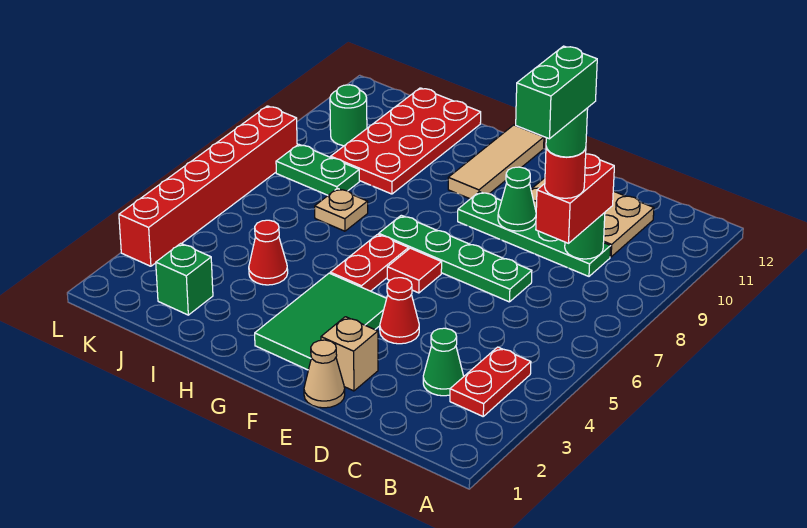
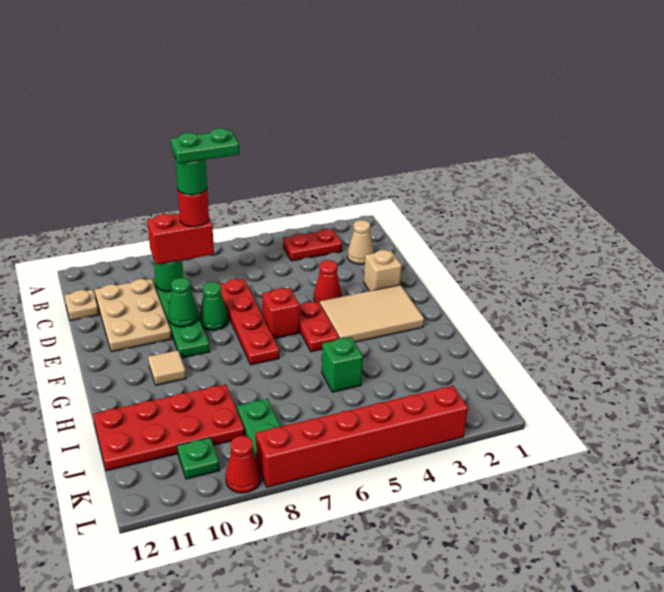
green 1x1 cone [423,328,464,396] -> green 1x1 cone moved to [199,282,228,331]
green 1x2 brick [516,46,597,139] -> green 1x2 plate [171,128,240,163]
green 1x4 plate [379,215,532,302] -> red 1x4 plate [220,279,279,365]
tan 1x1 cone [304,340,345,408] -> tan 1x1 cone moved to [347,220,374,264]
green 2x3 tile [255,273,387,370] -> tan 2x3 tile [320,285,424,342]
red 1x1 tile [387,248,442,293] -> red 1x1 brick [262,288,299,339]
red 1x2 plate [330,234,409,291] -> red 1x2 plate turned to [299,302,339,352]
tan 1x3 tile [448,125,544,199] -> tan 1x1 tile [148,350,186,385]
red 1x1 cone [249,220,288,285] -> red 1x1 cone moved to [226,436,261,493]
tan 1x1 plate [315,188,368,231] -> tan 1x1 plate moved to [64,290,99,321]
green 1x1 brick [156,243,213,315] -> green 1x1 brick moved to [322,337,363,392]
green 1x1 round brick [330,85,367,146] -> green 1x1 plate [177,438,220,479]

